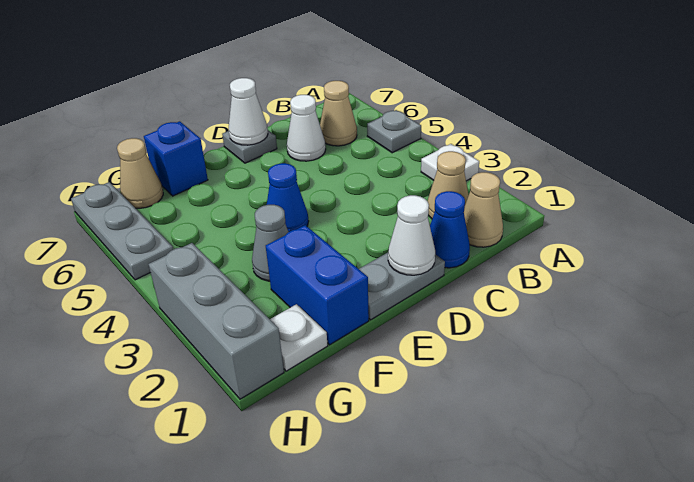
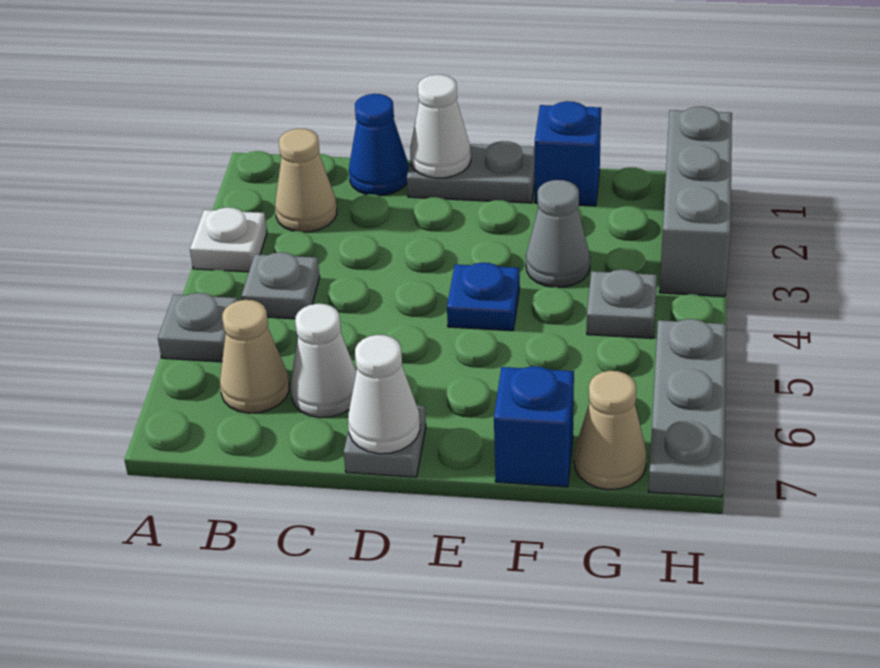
tan 1x1 cone [464,172,503,247] -> none
none -> grey 1x1 plate [242,252,320,319]
blue 1x1 cone [267,163,309,232] -> blue 1x1 plate [447,263,520,331]
blue 1x2 brick [266,225,369,345] -> blue 1x1 brick [535,101,601,206]
white 1x1 plate [270,304,328,371] -> none
none -> grey 1x1 plate [587,269,657,338]

